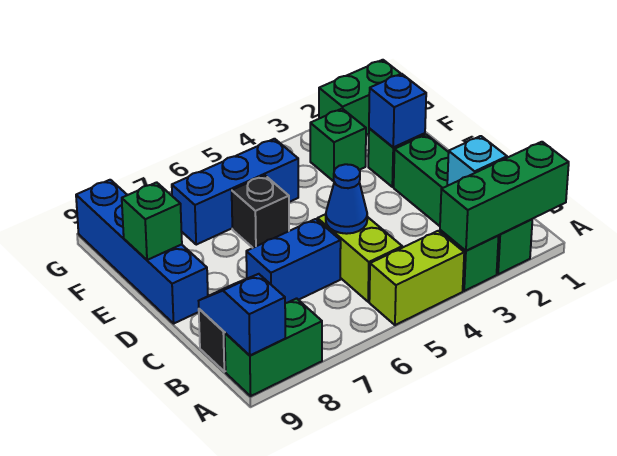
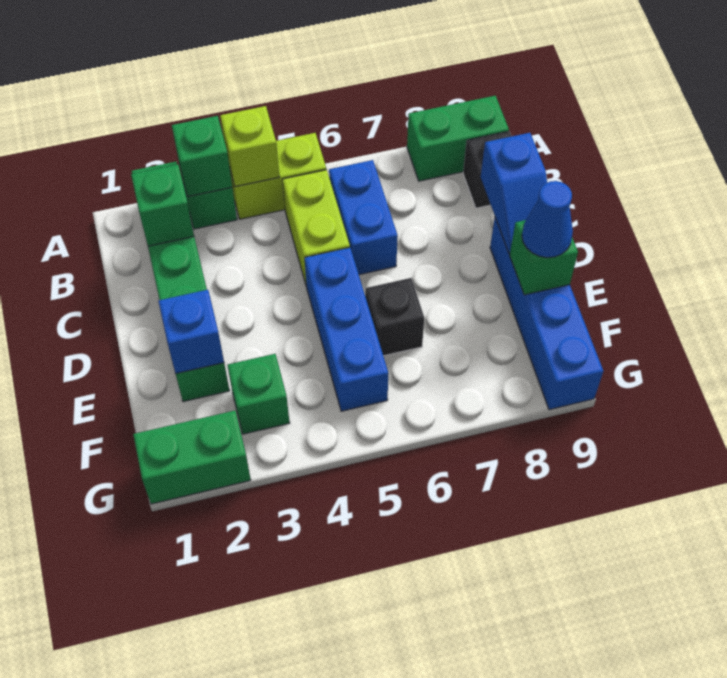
green 1x3 brick [440,142,569,251] -> green 1x1 brick [172,116,232,197]
none -> lime 1x1 brick [220,106,279,187]
blue 1x2 slope [199,274,285,356] -> blue 1x2 slope moved to [481,133,547,254]
cyan 1x1 brick [447,136,507,186] -> green 1x1 brick [131,165,194,246]
blue 1x1 cone [326,164,367,234] -> blue 1x1 cone moved to [522,181,573,258]
blue 1x2 brick [246,219,341,303] -> blue 1x2 brick turned to [329,160,398,275]
blue 1x3 brick [172,139,298,245] -> blue 1x3 brick turned to [305,248,388,411]

